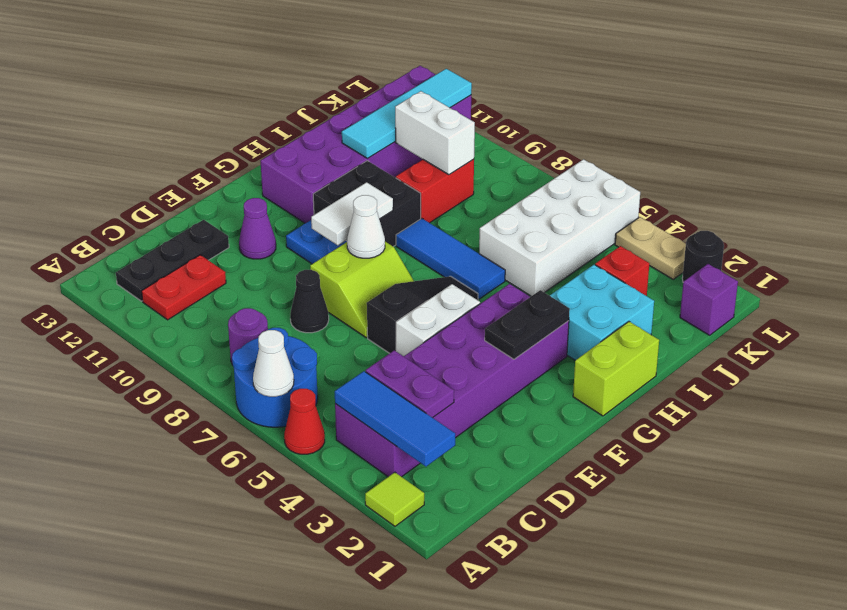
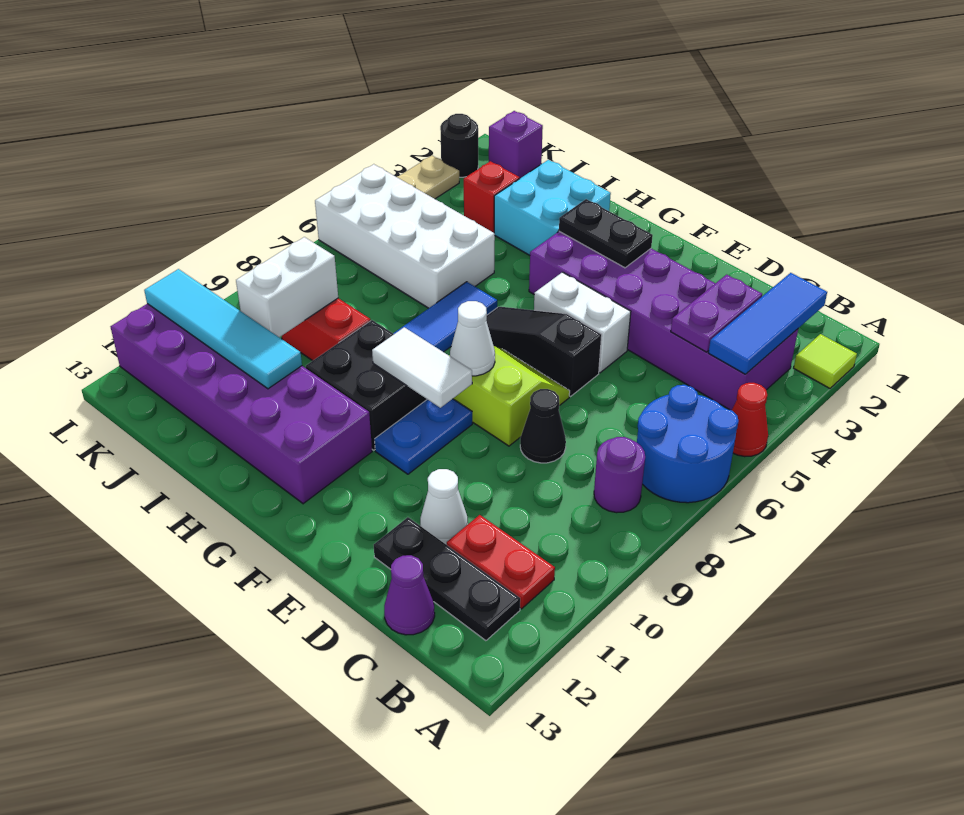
white 1x1 cone [253,330,294,397] -> white 1x1 cone moved to [420,469,468,545]
purple 1x1 cone [239,198,276,259] -> purple 1x1 cone moved to [384,555,435,635]
lime 1x2 brick [573,322,659,416] -> none

